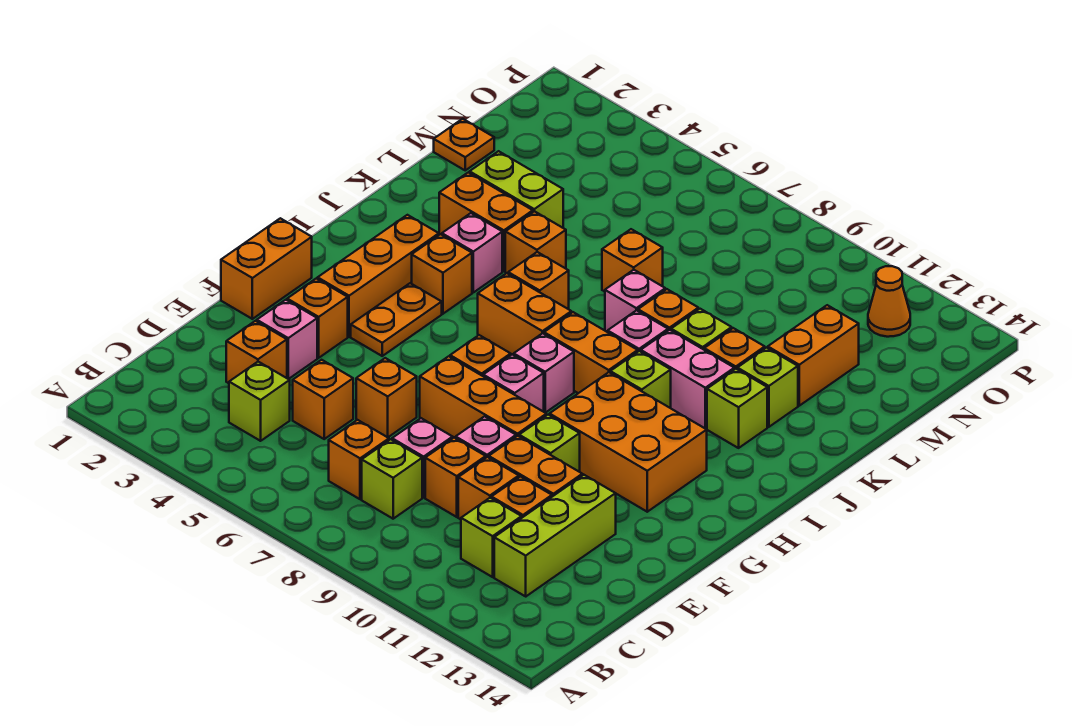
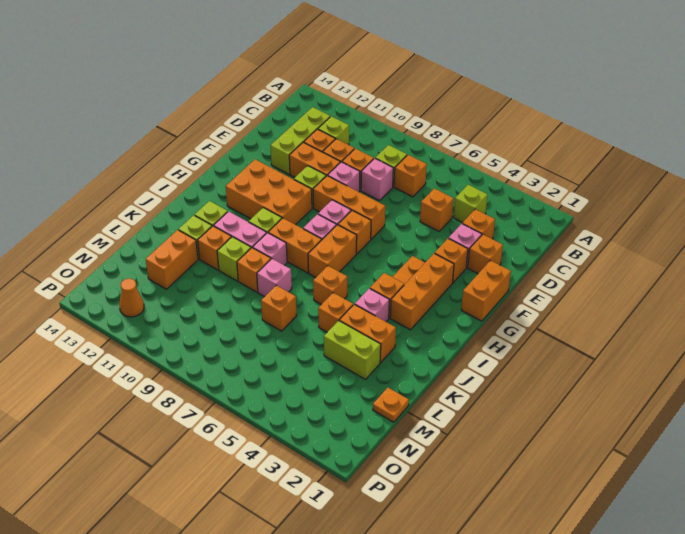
orange 1x1 brick [356,358,417,437] -> orange 1x1 brick moved to [468,234,503,273]
orange 1x2 brick [478,273,571,355] -> orange 1x2 brick turned to [308,225,357,277]

